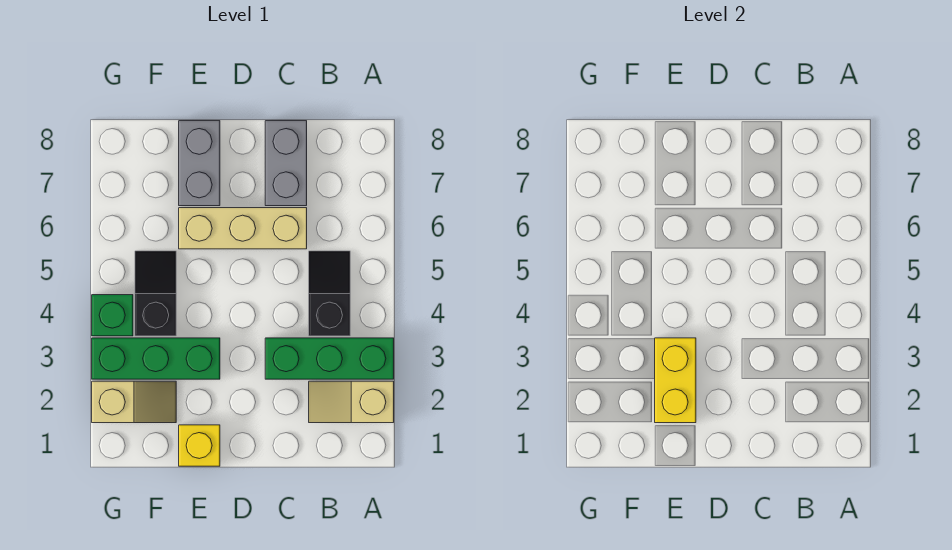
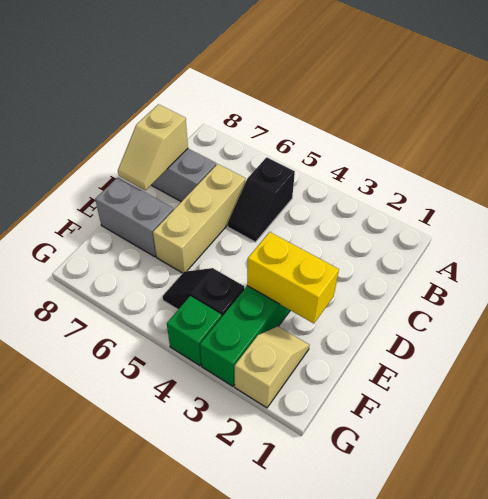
tan 1x2 slope [309,381,394,423] -> tan 1x2 slope moved to [118,104,188,190]
green 1x3 brick [265,338,394,379] -> none
black 1x2 slope [309,251,350,336] -> black 1x2 slope turned to [228,157,295,242]
yellow 1x1 brick [179,425,220,466] -> none

